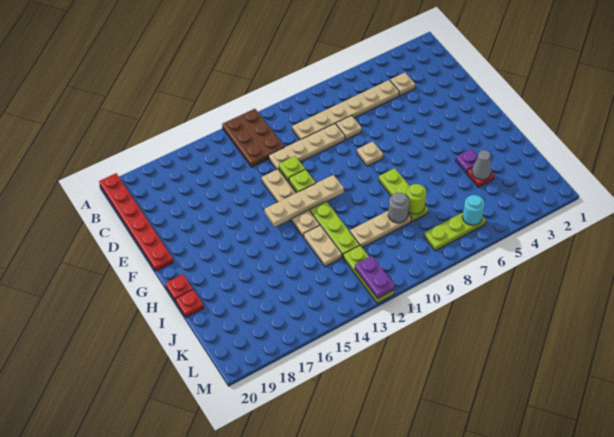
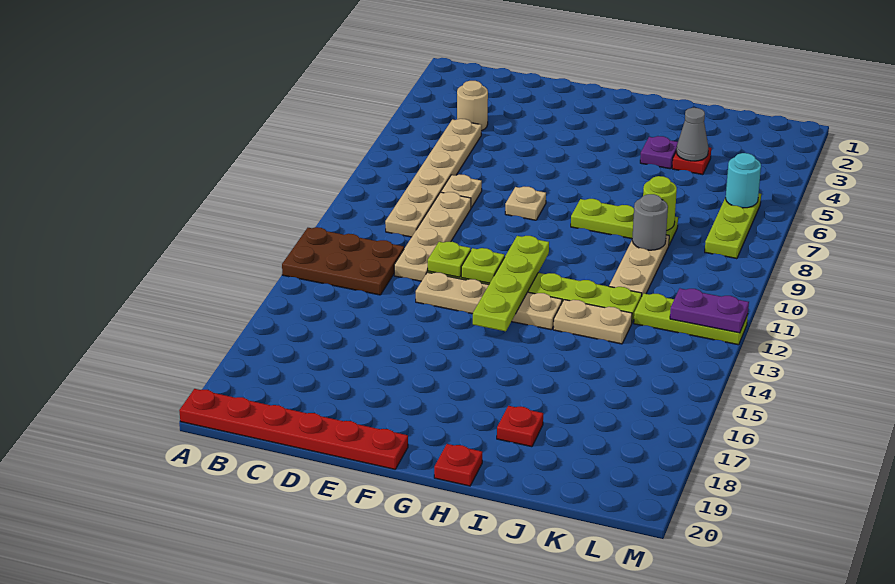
tan 1x1 plate [390,73,415,96] -> tan 1x1 round brick [457,81,488,131]
tan 1x4 plate [265,175,344,227] -> lime 1x4 plate [473,236,549,331]
red 1x1 plate [176,290,204,317] -> red 1x1 plate moved to [497,406,543,447]

